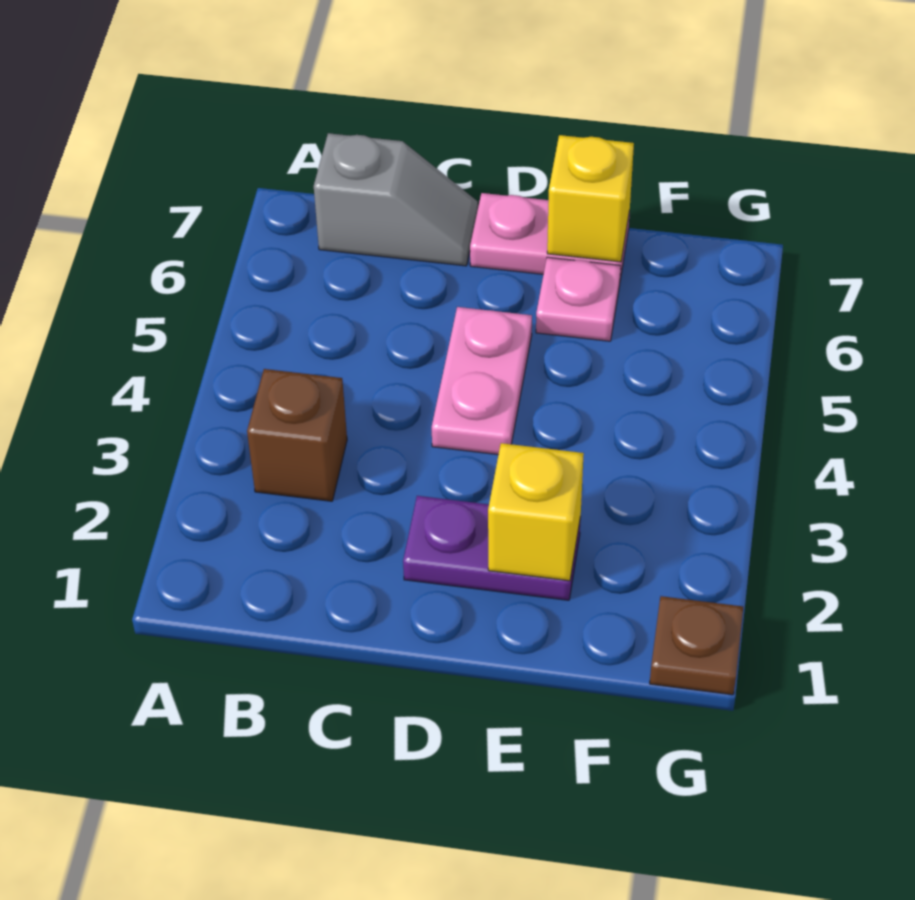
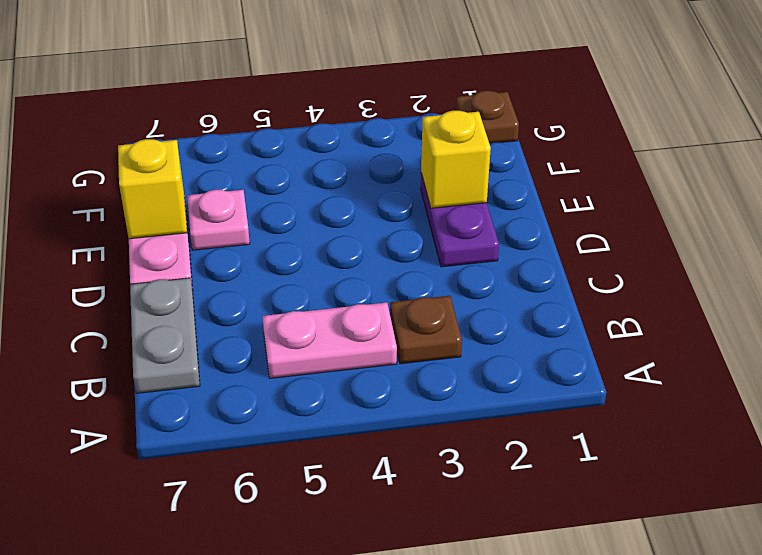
brown 1x1 brick [247,369,347,501] -> brown 1x1 plate [390,296,462,364]
grey 1x2 slope [314,133,478,266] -> grey 1x2 plate [130,278,200,393]
pink 1x2 plate [432,307,532,455] -> pink 1x2 plate moved to [262,302,397,378]

